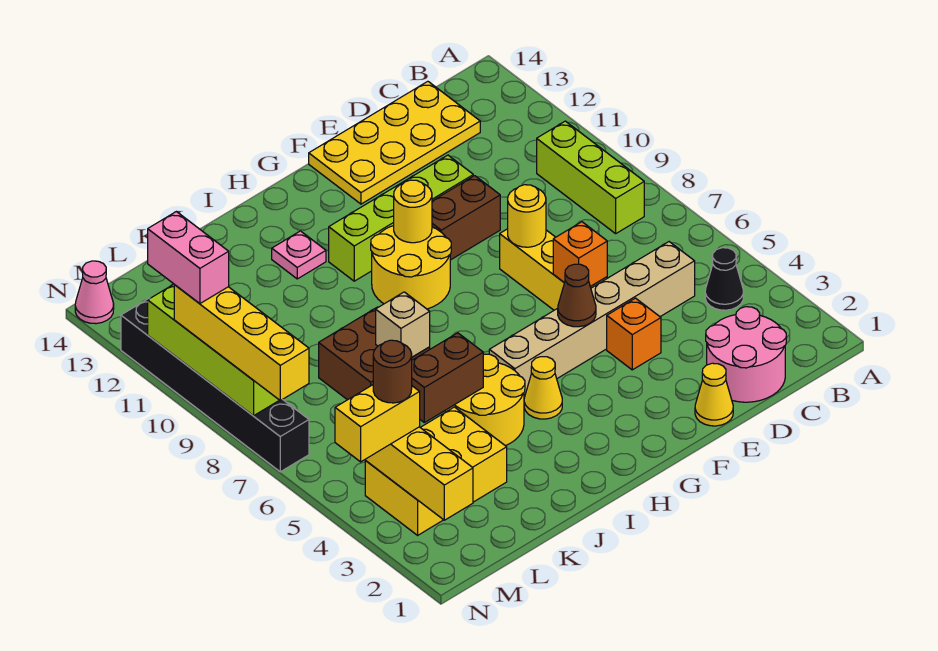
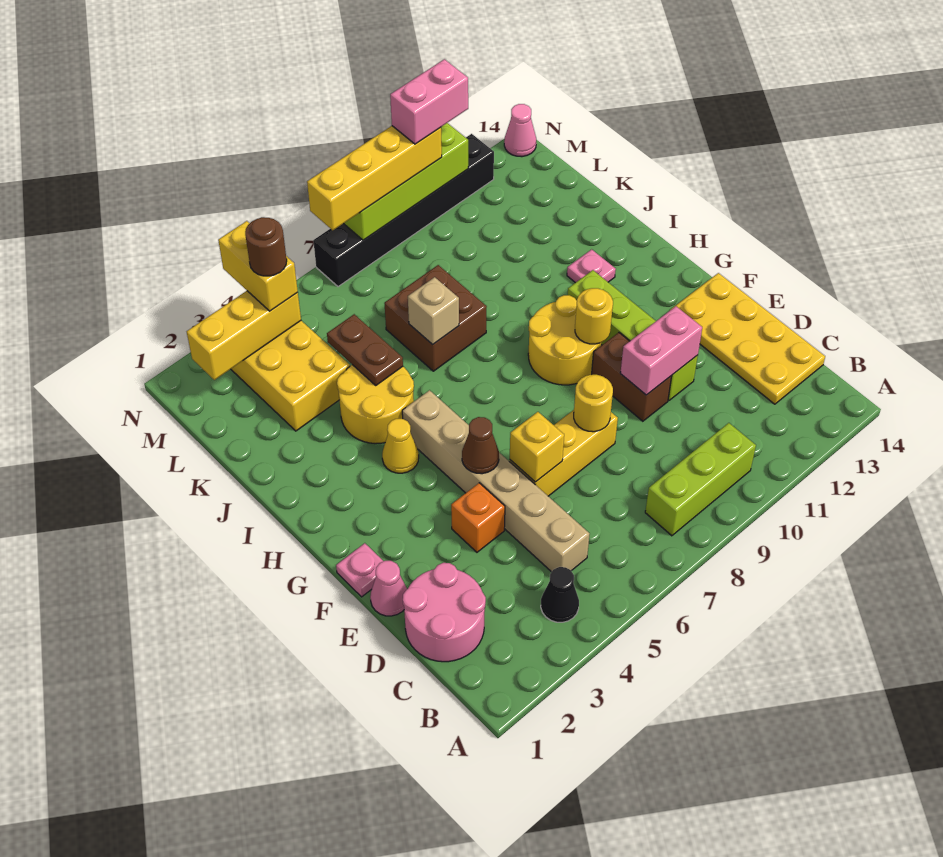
yellow 1x1 cone [695,363,733,426] -> pink 1x1 cone [370,561,407,616]
orange 1x1 brick [553,222,607,286] -> yellow 1x1 brick [510,412,564,482]
none -> pink 1x2 brick [620,306,702,395]
none -> pink 1x1 plate [336,543,383,597]
brown 1x2 brick [412,333,483,423] -> brown 1x2 plate [327,314,403,385]

